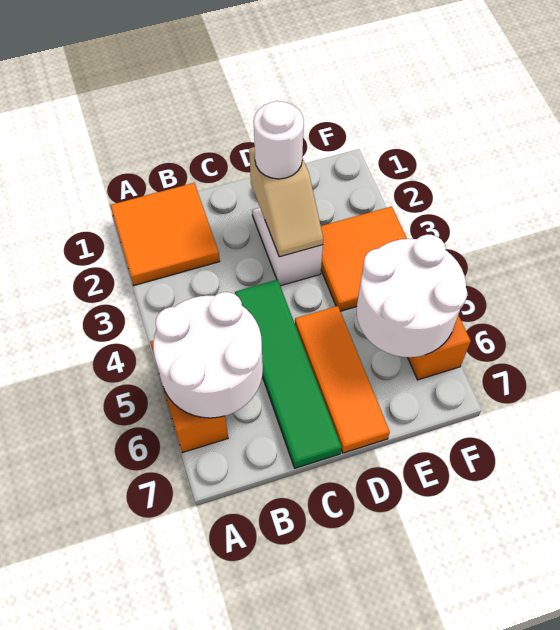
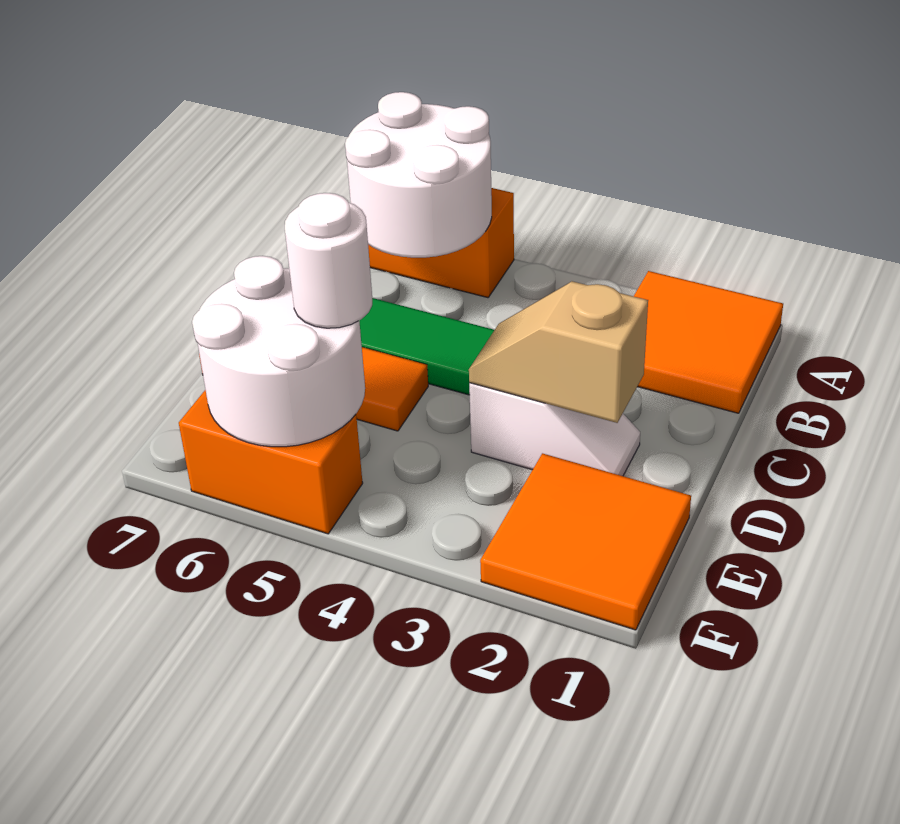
white 1x1 round brick [254,101,304,179] -> white 1x1 round brick moved to [285,193,372,328]
orange 2x2 tile [321,206,407,311] -> orange 2x2 tile moved to [480,453,691,630]

